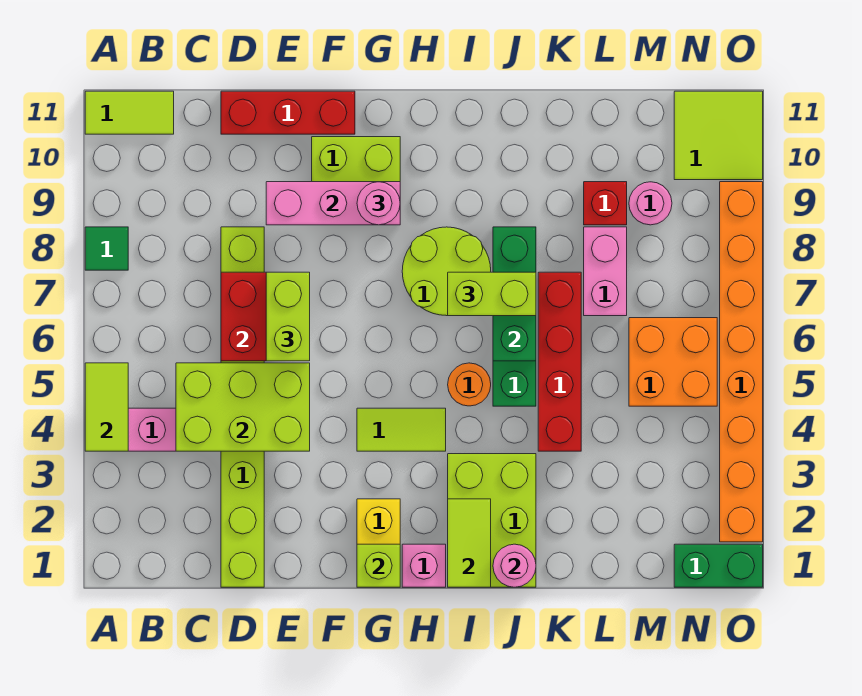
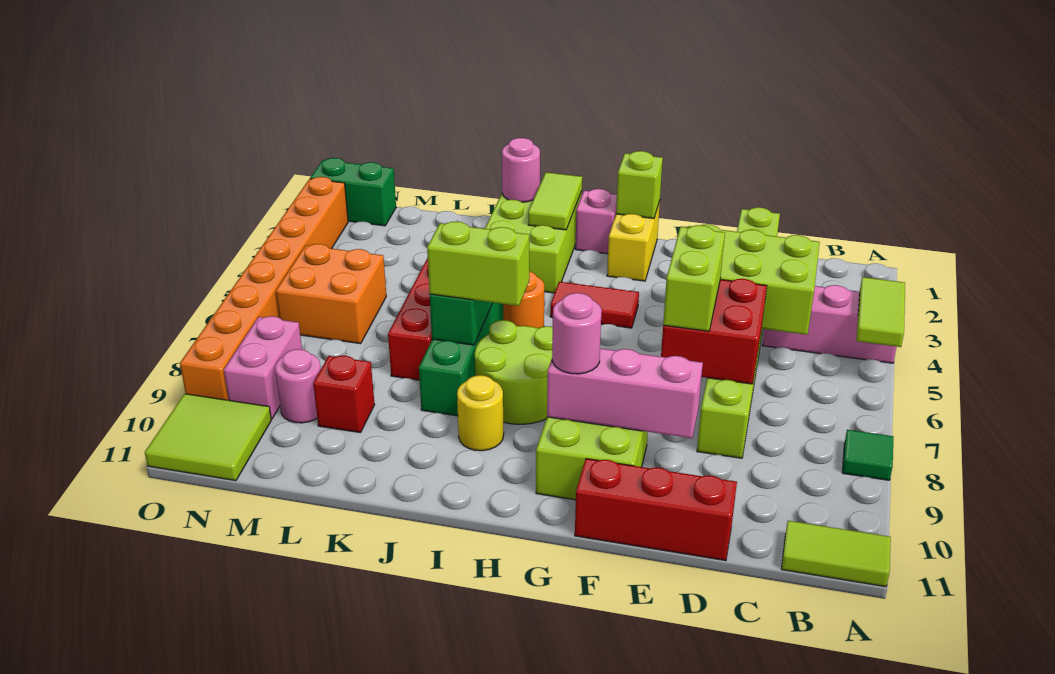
lime 1x2 tile [357,408,446,451] -> red 1x2 tile [550,282,639,328]
none -> yellow 1x1 round brick [457,375,504,451]
pink 1x2 brick [584,227,627,316] -> pink 1x2 brick moved to [224,316,302,419]

